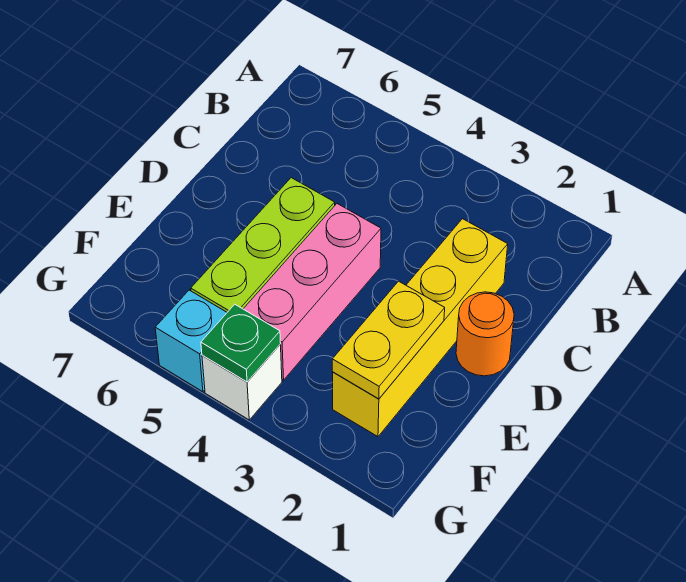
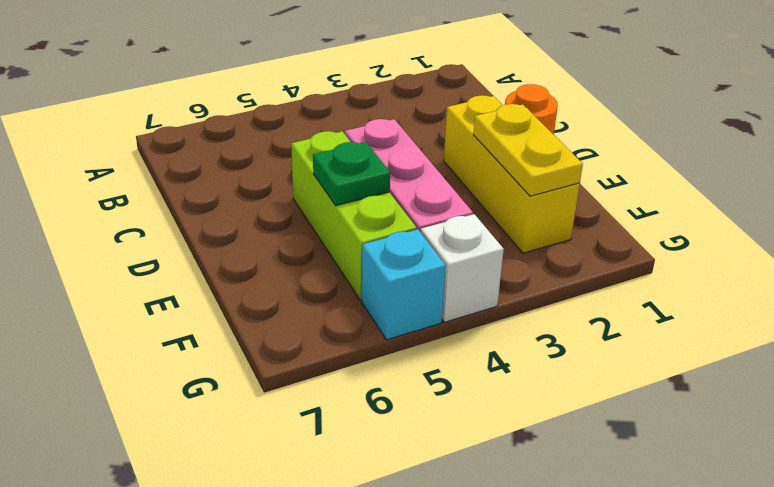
yellow 1x4 brick [332,219,508,437] -> yellow 1x3 brick [444,95,580,253]
green 1x1 plate [201,304,281,382] -> green 1x1 plate moved to [313,142,390,206]

